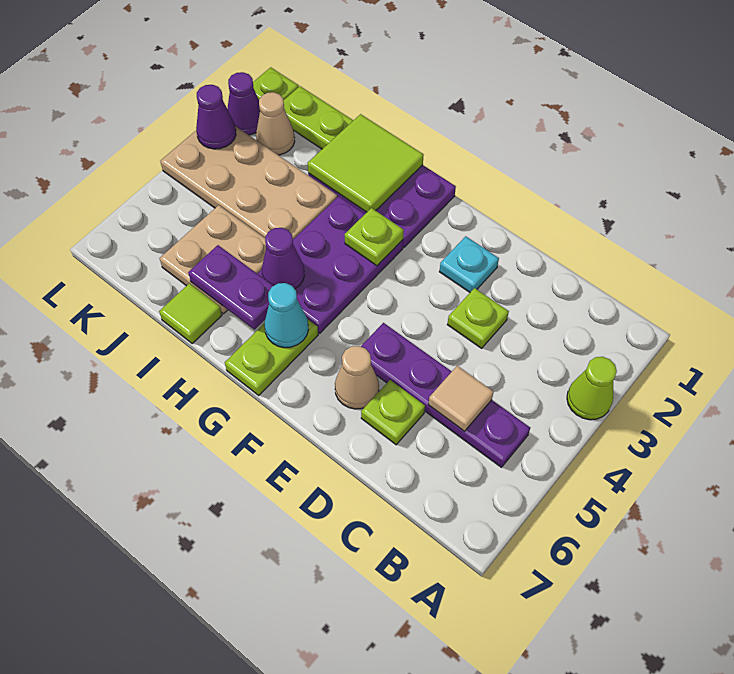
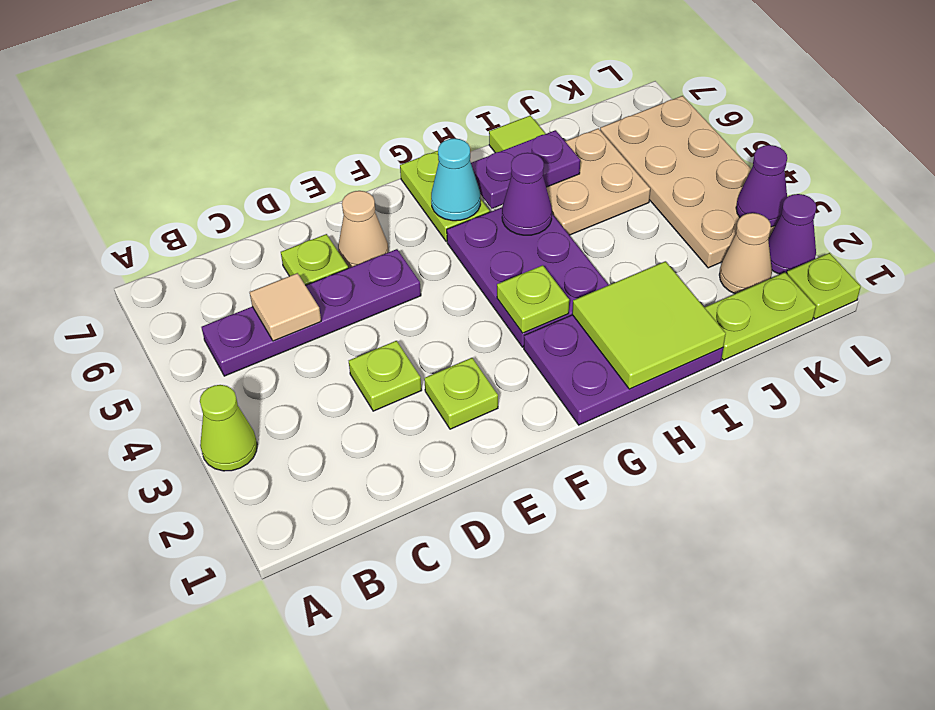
cyan 1x1 plate [439,236,499,292] -> lime 1x1 plate [424,358,498,429]
tan 2x4 plate [160,126,337,239] -> tan 2x4 plate turned to [600,96,775,268]

